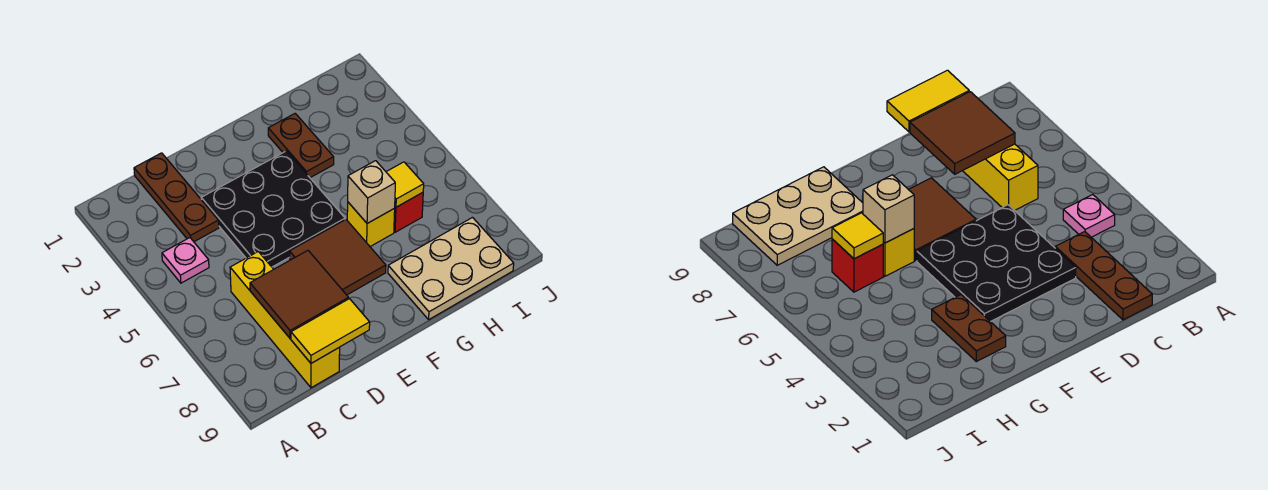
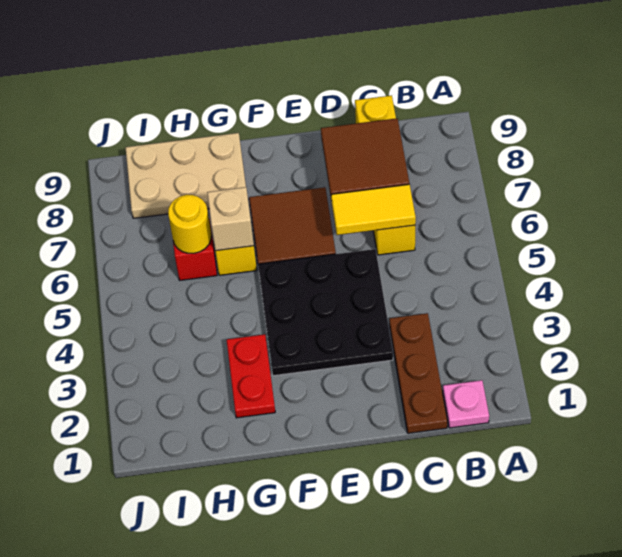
pink 1x1 plate [162,238,209,283] -> pink 1x1 plate moved to [443,380,489,428]
yellow 1x2 tile [291,299,370,363] -> yellow 1x2 tile moved to [331,184,416,235]
brown 1x2 plate [268,114,334,178] -> red 1x2 plate [227,334,275,418]
yellow 1x1 tile [386,162,424,207] -> yellow 1x1 round brick [168,195,211,253]

